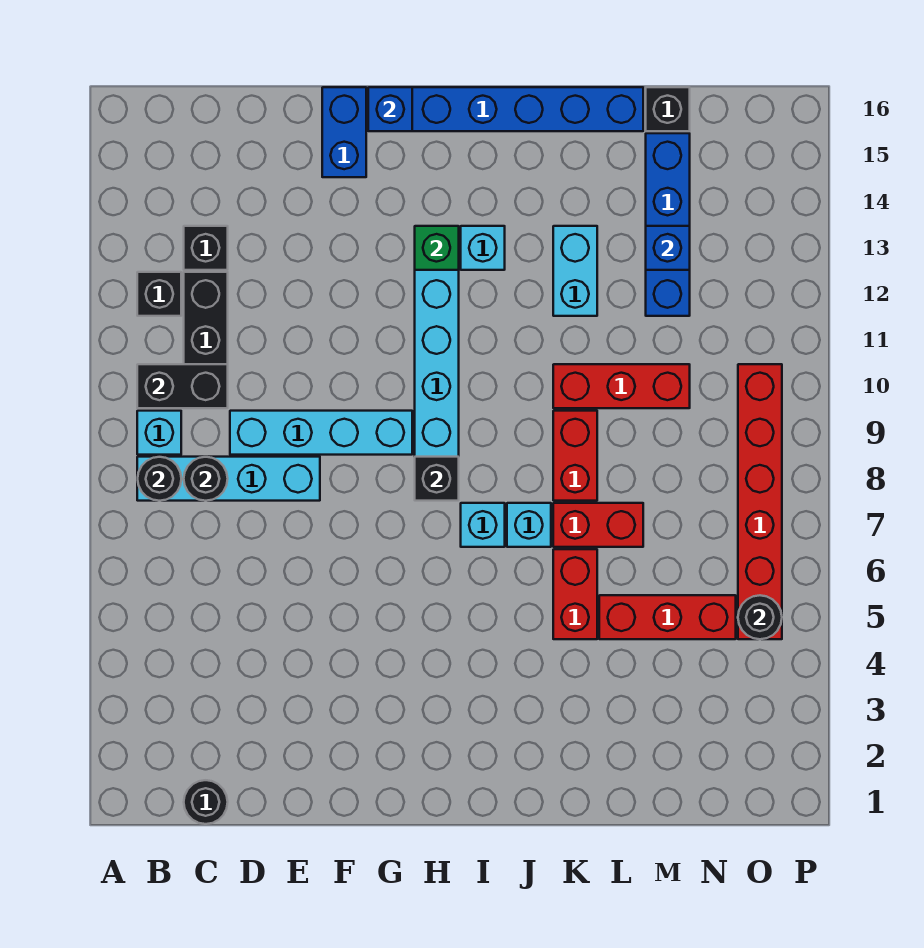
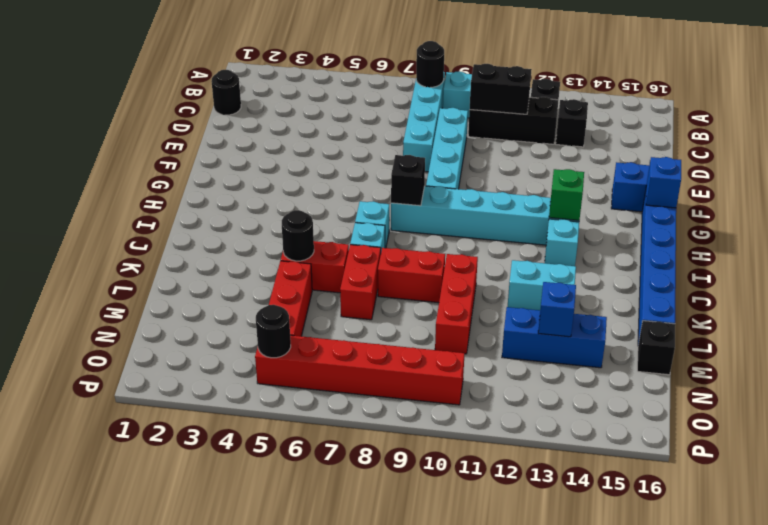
black 1x2 brick [137,364,228,408] -> black 1x2 brick turned to [470,64,532,114]
black 1x1 round brick [184,457,228,501] -> black 1x1 round brick moved to [282,210,314,261]
blue 1x4 brick [646,133,690,316] -> blue 1x3 brick [502,307,607,368]

